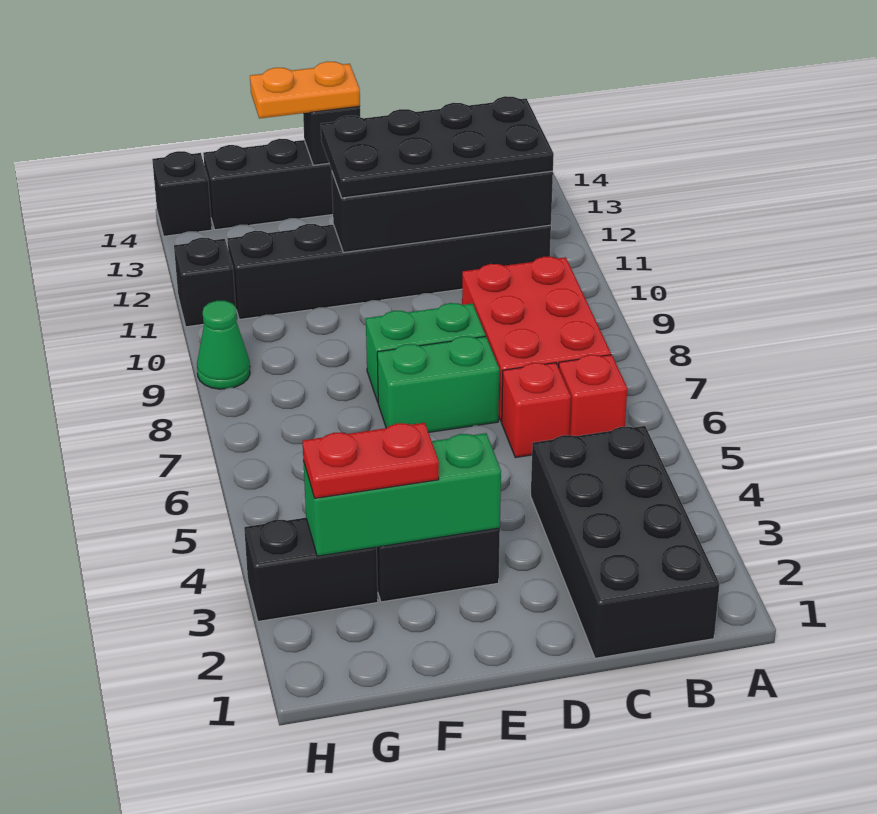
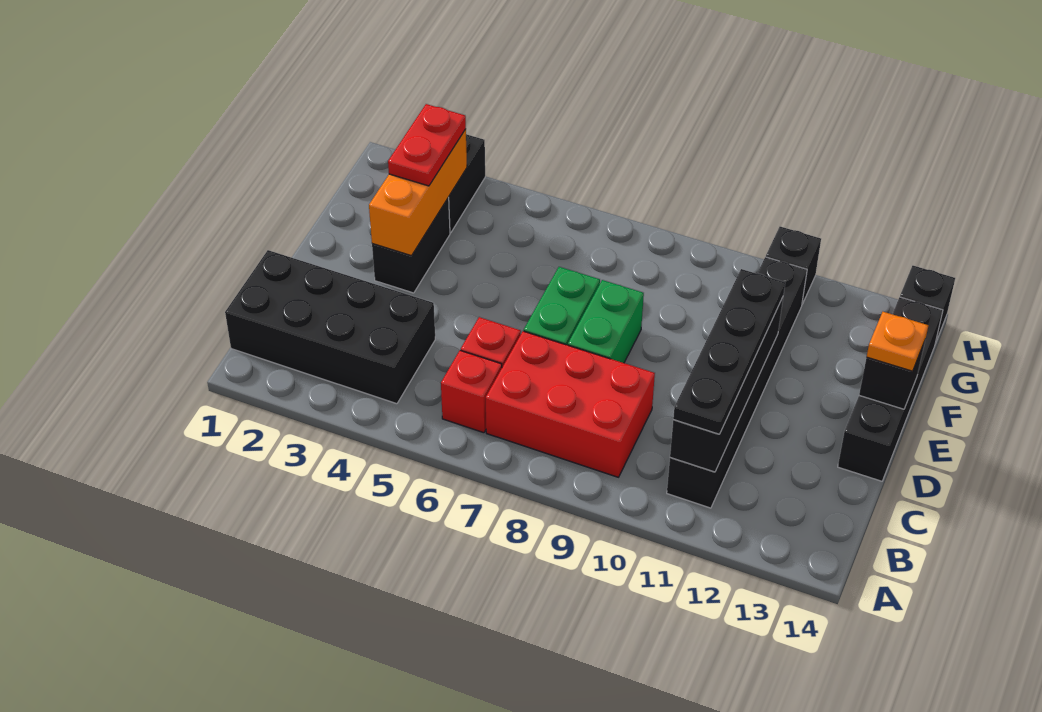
black 2x4 plate [321,96,554,198] -> black 1x4 plate [673,269,785,434]
green 1x3 brick [303,433,501,556] -> orange 1x3 brick [369,129,467,256]
orange 1x2 plate [250,61,360,118] -> orange 1x1 plate [867,312,928,371]
green 1x1 cone [197,301,250,389] -> none

